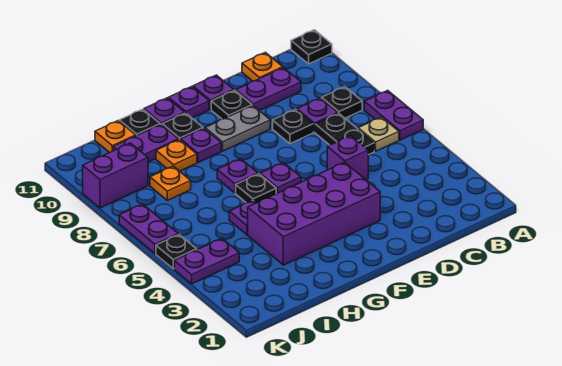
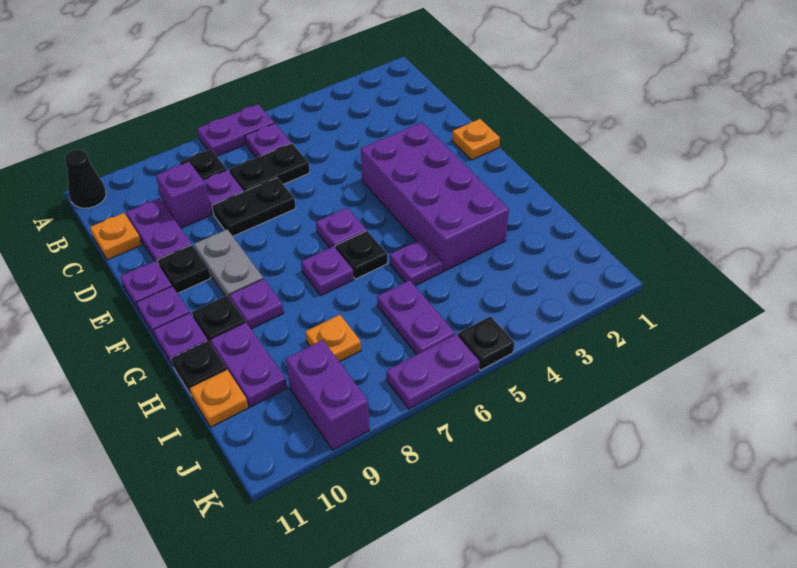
black 1x1 plate [291,30,332,64] -> black 1x1 cone [65,150,106,208]
tan 1x1 plate [358,117,399,151] -> purple 1x1 plate [245,123,291,158]
purple 1x1 brick [327,136,368,180] -> purple 1x1 brick moved to [156,162,211,228]
black 1x1 plate [273,109,313,144] -> black 1x2 plate [212,178,296,236]
orange 1x1 plate [156,140,197,171] -> orange 1x1 plate moved to [452,119,500,160]
purple 1x2 plate [174,238,239,284] -> purple 1x2 plate moved to [377,280,455,354]

